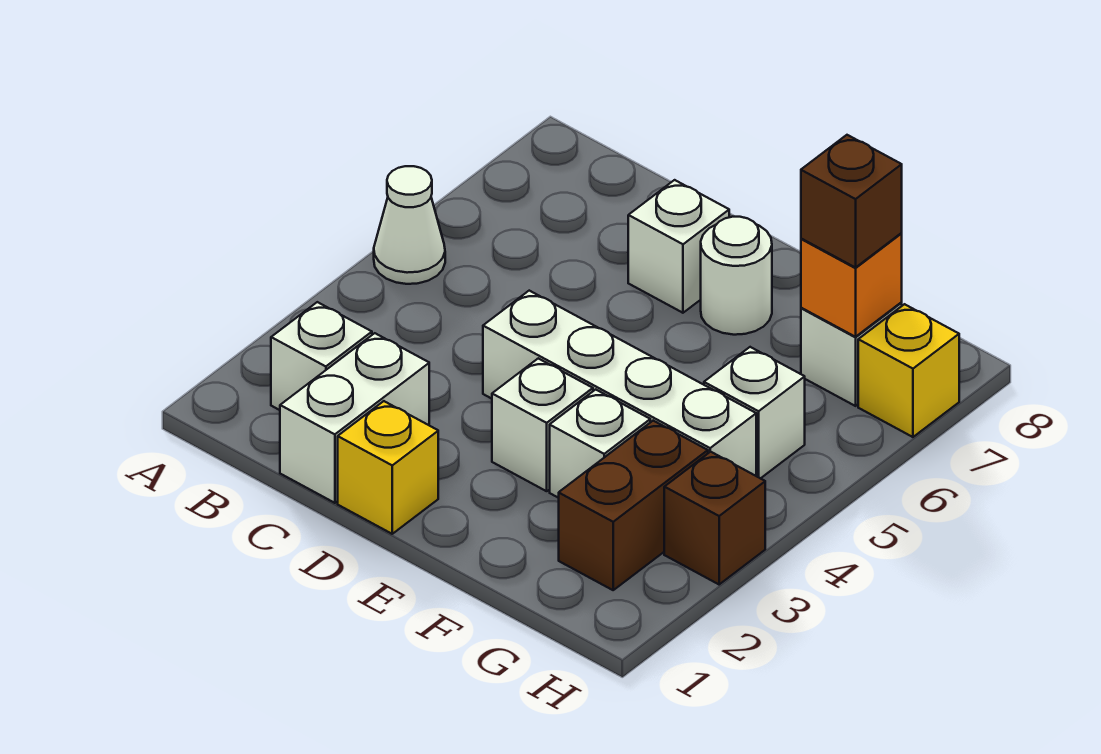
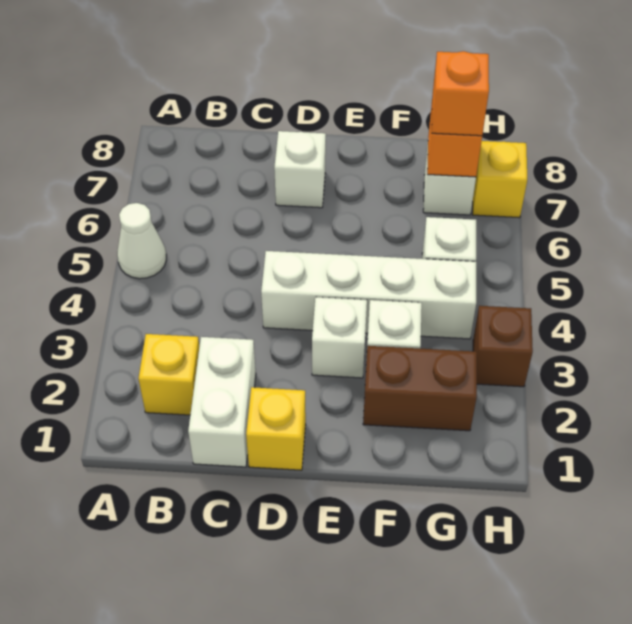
white 1x1 brick [271,302,372,410] -> yellow 1x1 brick [139,334,199,415]
white 1x1 round brick [701,217,772,335] -> none
brown 1x2 brick [559,421,708,590] -> brown 1x2 brick turned to [363,346,477,431]
brown 1x1 brick [801,135,902,268] -> orange 1x1 brick [432,51,489,136]

